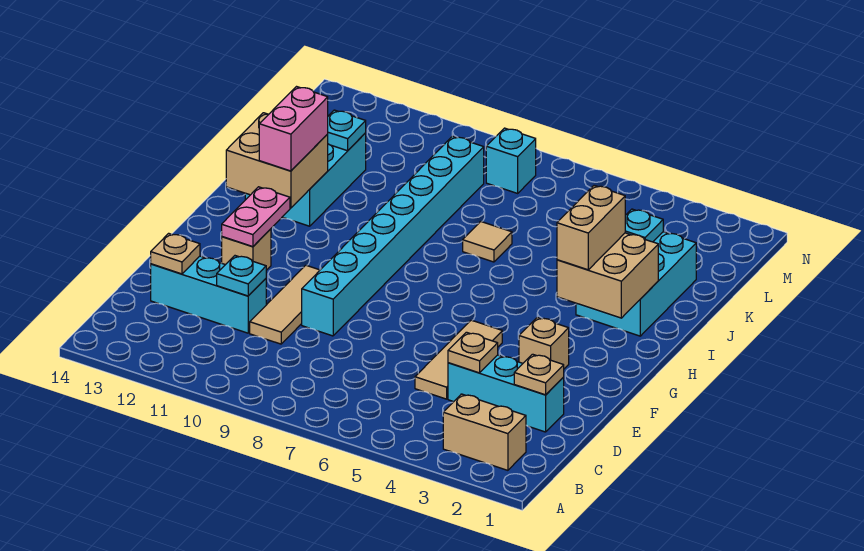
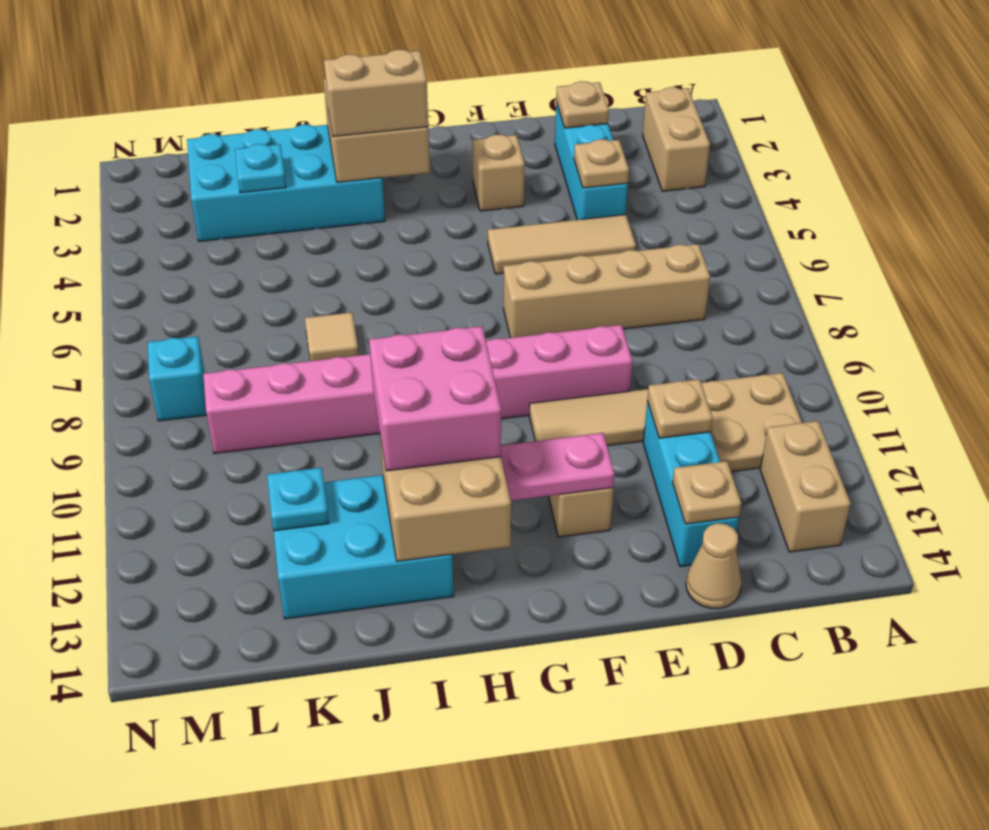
none -> tan 2x2 plate [701,373,802,472]
none -> tan 1x2 brick [760,421,851,552]
none -> tan 1x4 brick [503,244,710,338]
cyan 1x1 plate [217,256,266,296] -> tan 1x1 plate [647,379,713,438]
none -> tan 1x1 cone [686,523,742,608]
cyan 1x8 brick [302,136,484,336] -> pink 1x8 brick [203,325,632,454]
pink 1x2 brick [259,87,328,171] -> pink 2x2 brick [369,326,501,471]
cyan 2x3 brick [576,232,696,336] -> cyan 2x4 brick [187,124,385,241]

